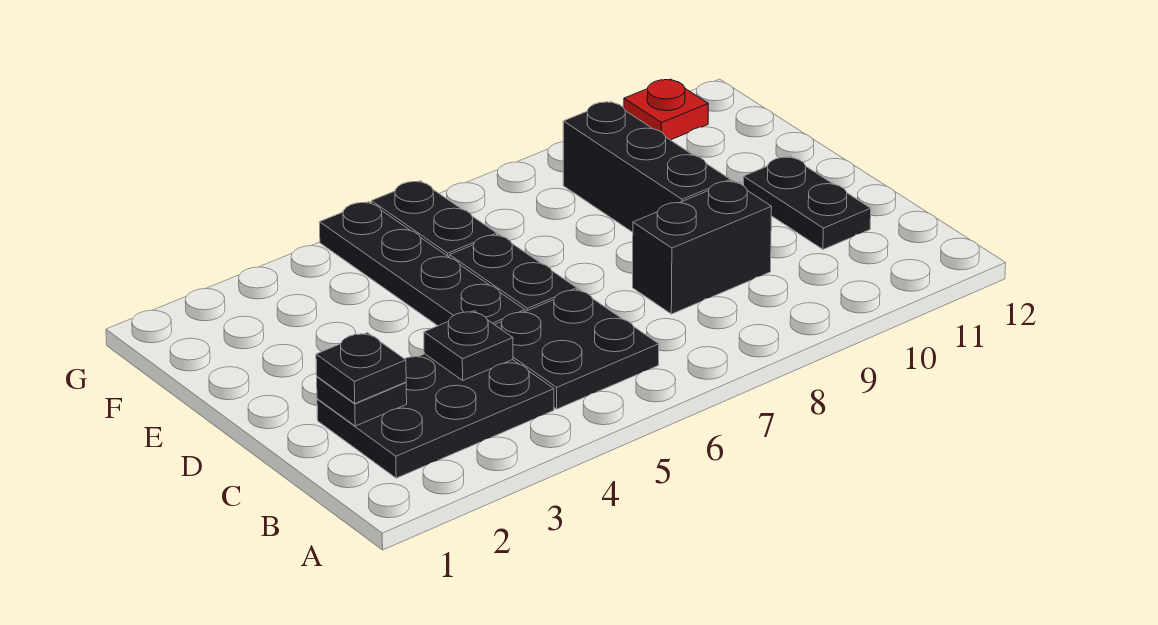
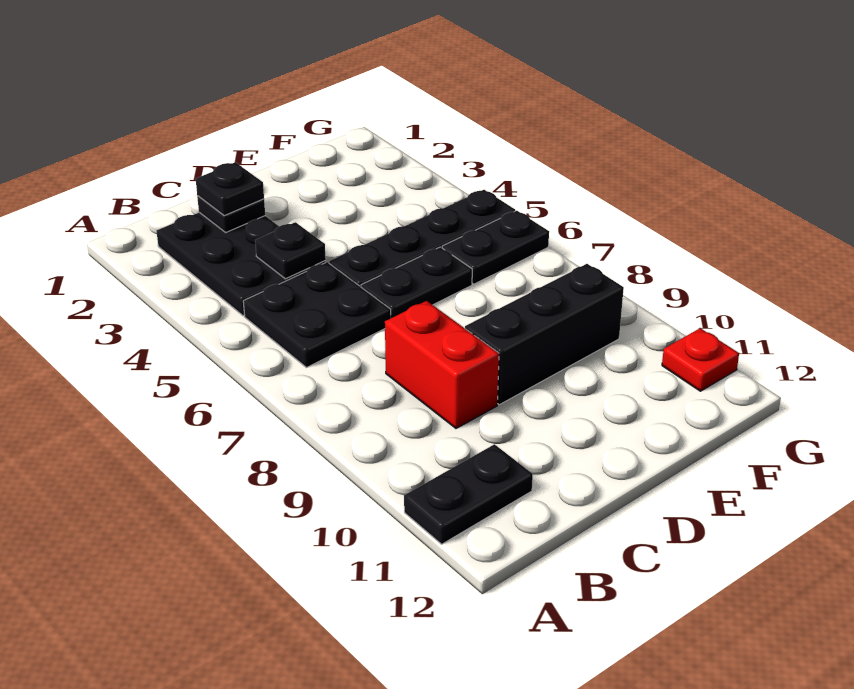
black 1x2 brick [633,181,772,314] -> red 1x2 brick [385,301,499,428]
black 1x2 plate [743,157,871,249] -> black 1x2 plate moved to [404,444,533,544]

